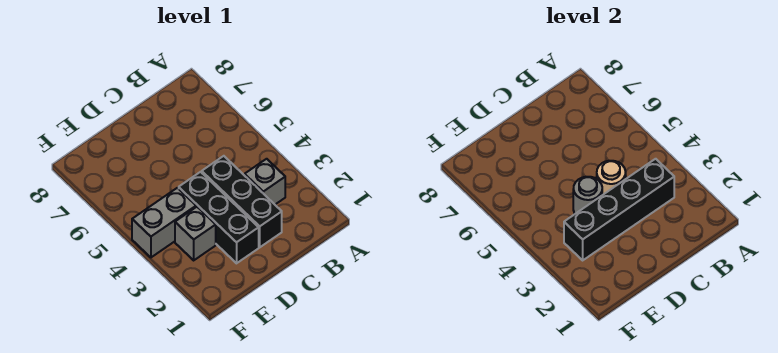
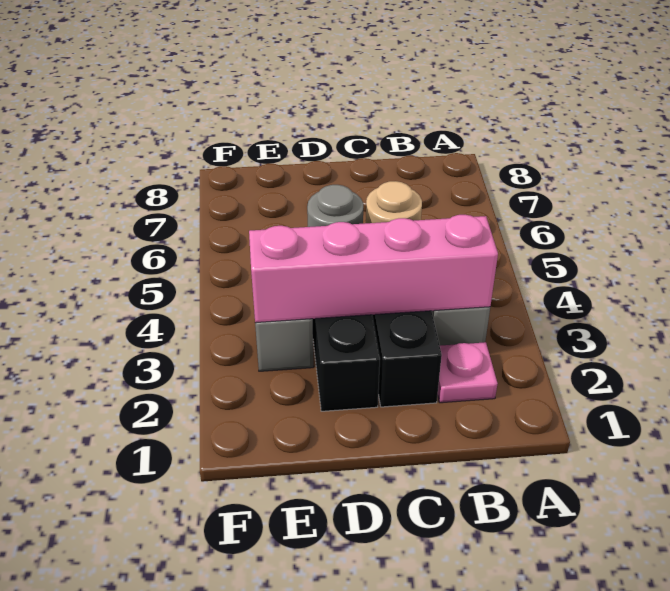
none -> pink 1x1 plate [438,342,498,403]
black 1x4 brick [564,159,674,260] -> pink 1x4 brick [249,215,498,323]
grey 1x2 brick [132,188,196,257] -> none

